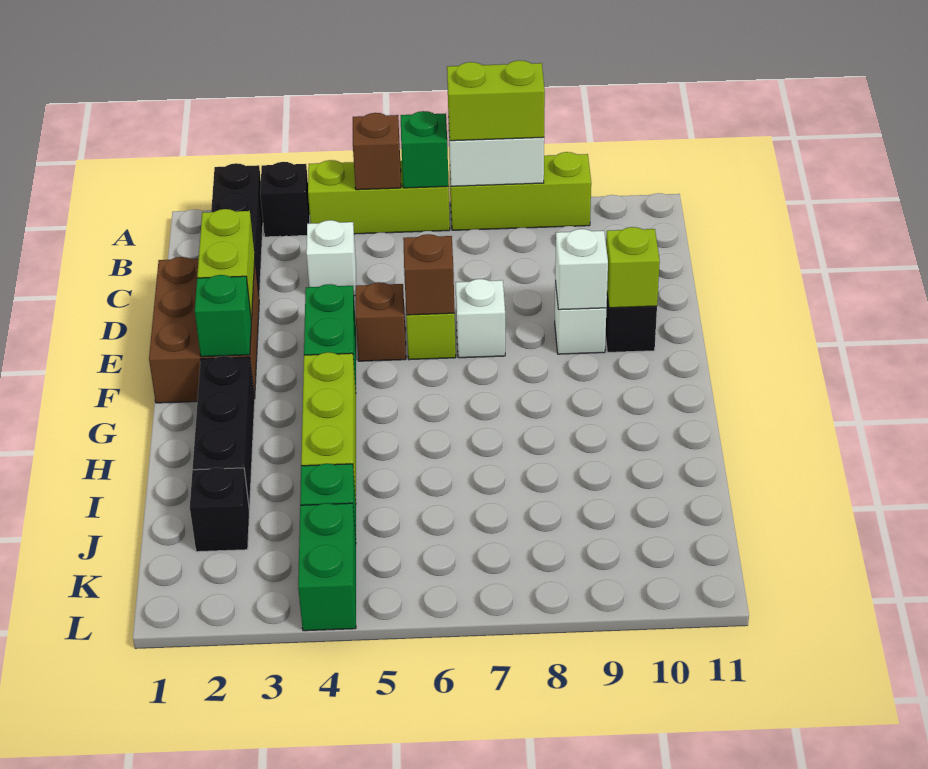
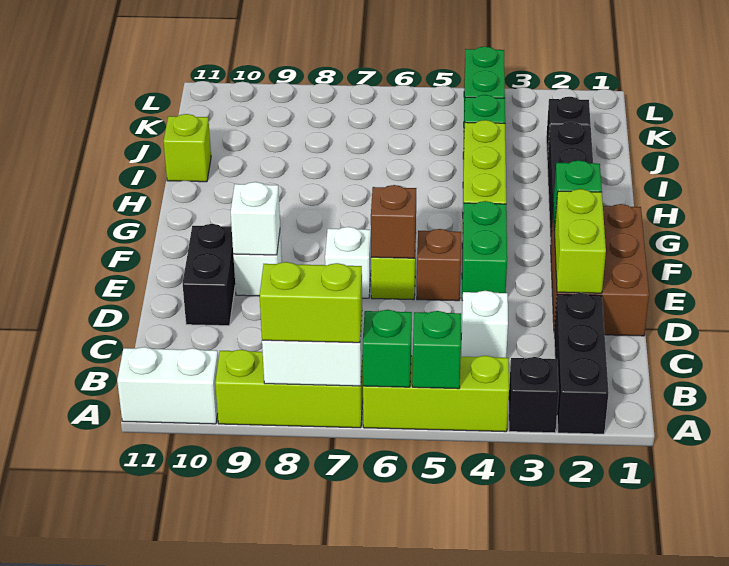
brown 1x1 brick [353,113,401,190] -> green 1x1 brick [412,311,461,389]
none -> white 1x2 brick [117,347,218,424]
lime 1x1 brick [606,227,660,308] -> lime 1x1 brick moved to [164,114,211,182]

